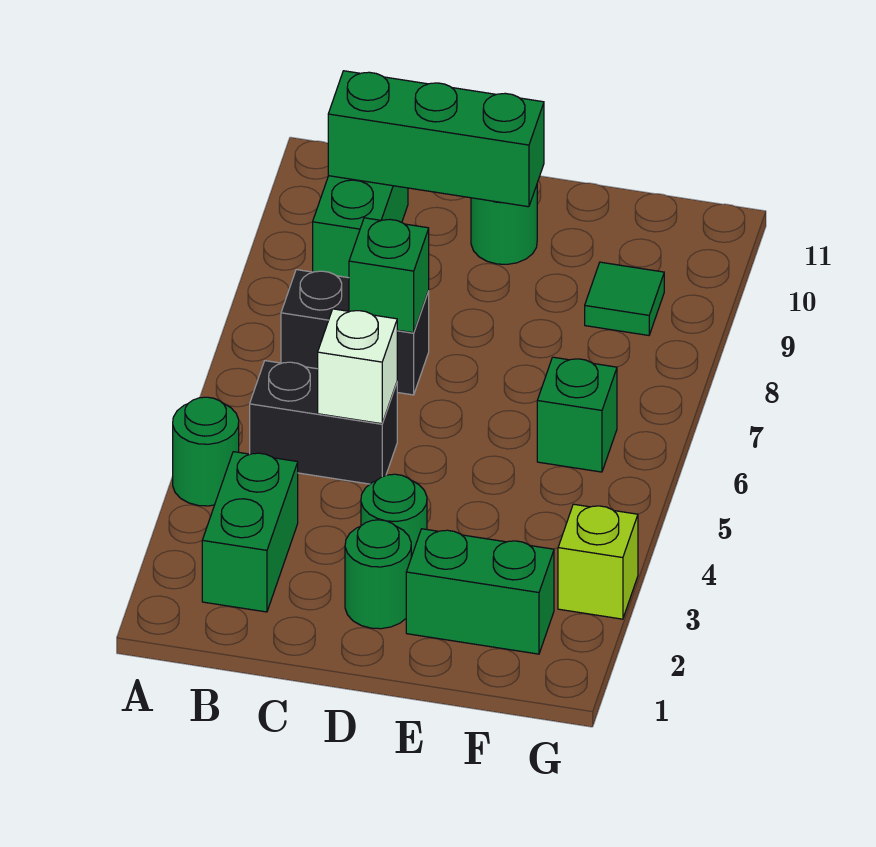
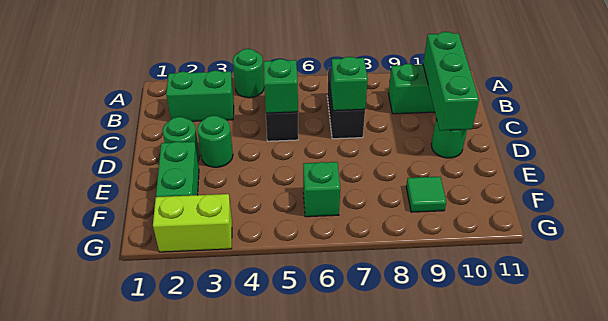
white 1x1 brick [318,309,397,424] -> green 1x1 brick [264,59,298,113]
lime 1x1 brick [558,504,638,619] -> lime 1x2 brick [153,194,232,252]

